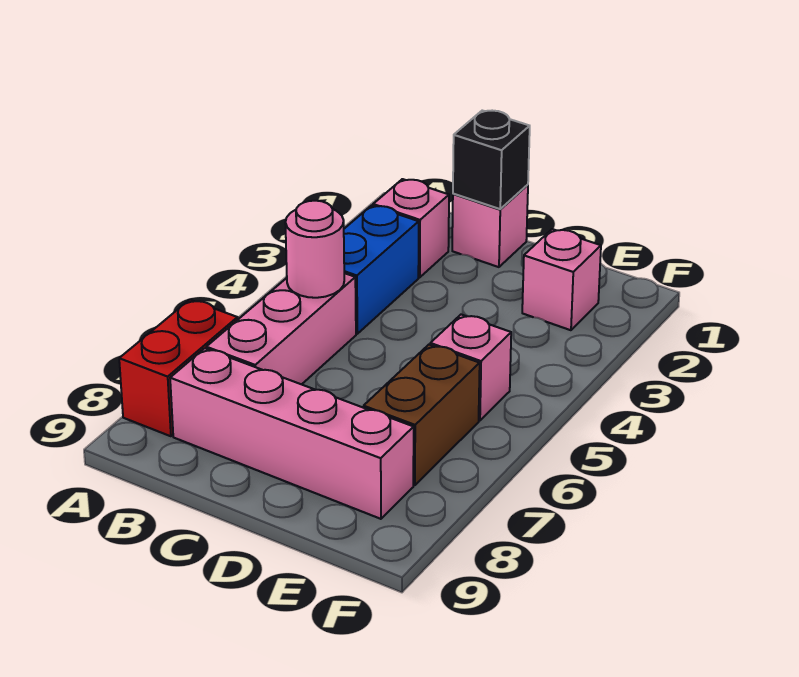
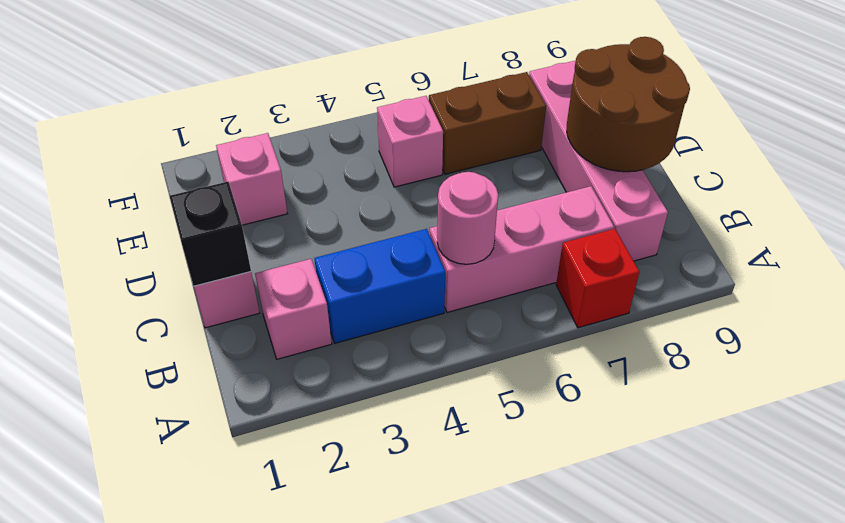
red 1x2 brick [119,300,238,436] -> red 1x1 brick [556,229,639,328]
none -> brown 2x2 round brick [567,37,690,172]

